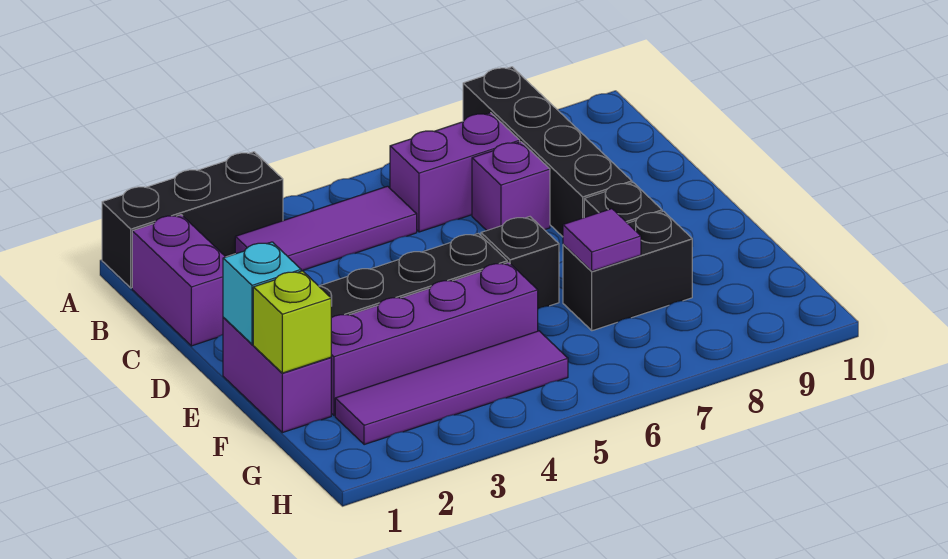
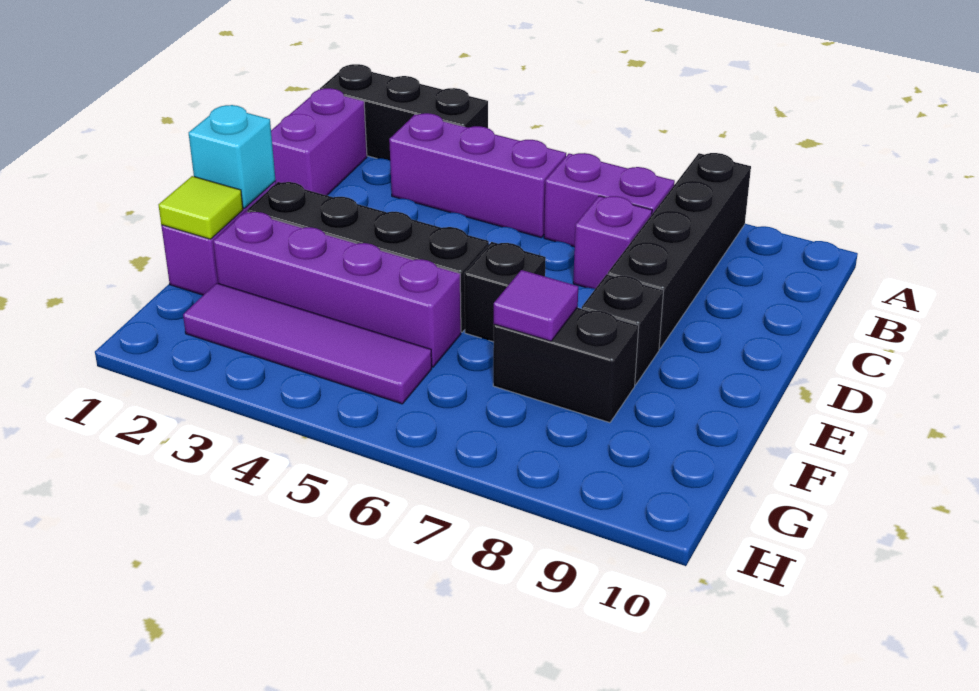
purple 1x3 tile [235,186,417,270] -> purple 1x3 brick [389,113,566,238]
lime 1x1 brick [253,271,331,373] -> lime 1x1 tile [159,176,243,239]

